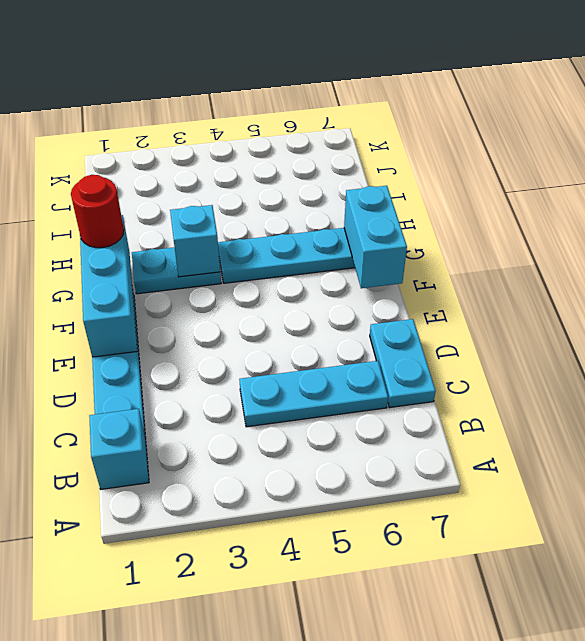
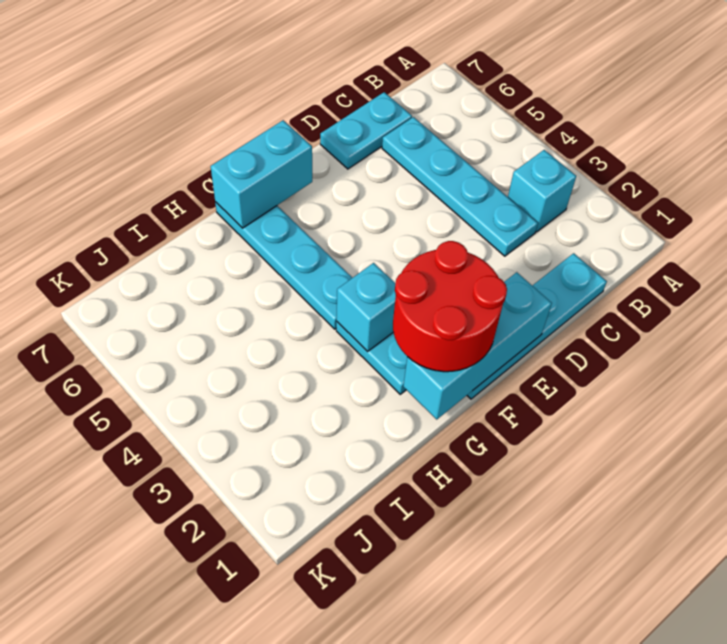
cyan 1x1 brick [89,409,149,489] -> cyan 1x1 brick moved to [508,150,576,232]
cyan 1x3 plate [239,361,388,427] -> cyan 1x4 plate [382,117,538,256]
red 1x1 round brick [71,175,124,248] -> red 2x2 round brick [393,241,507,372]

